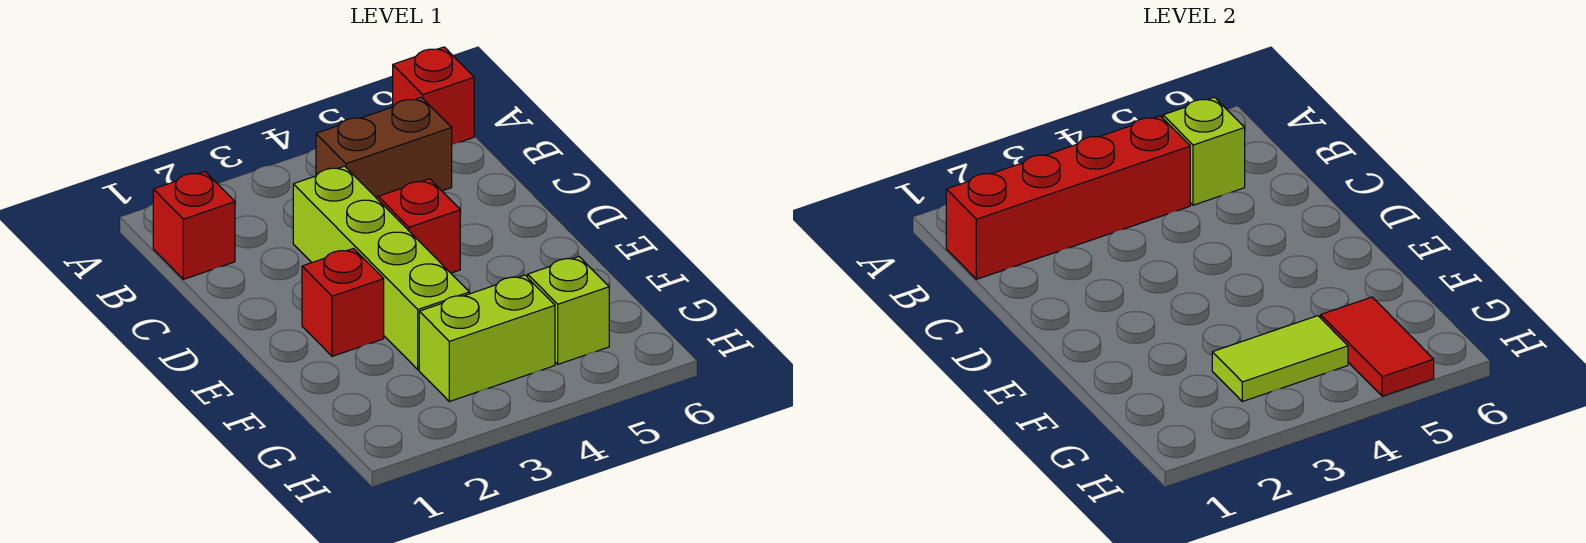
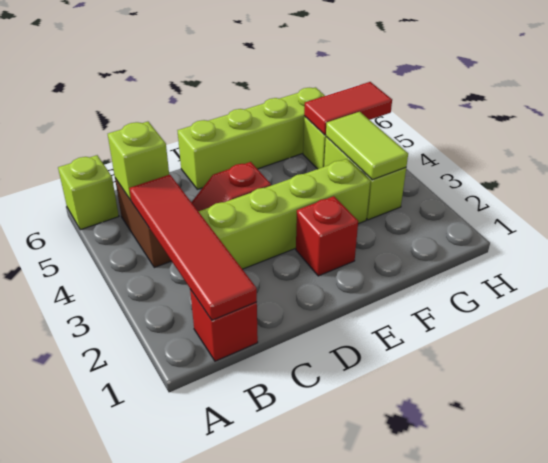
red 1x1 brick [393,47,474,145] -> lime 1x1 brick [58,155,119,230]
red 1x4 brick [946,116,1190,279] -> red 1x4 tile [129,174,257,320]
none -> lime 1x4 brick [177,87,325,189]

